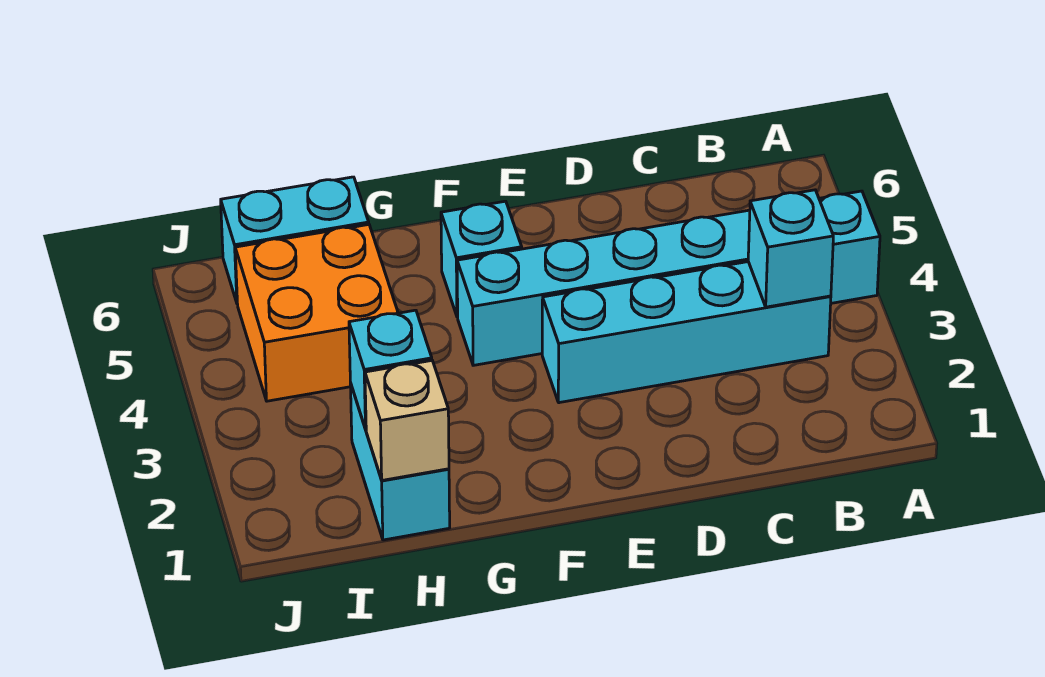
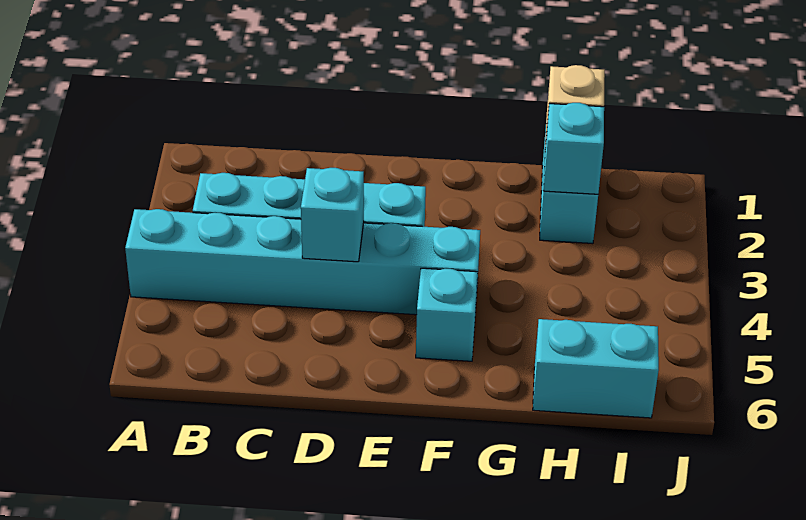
cyan 1x1 brick [748,190,833,307] -> cyan 1x1 brick moved to [301,168,364,262]
orange 2x2 brick [235,225,398,401] -> none

